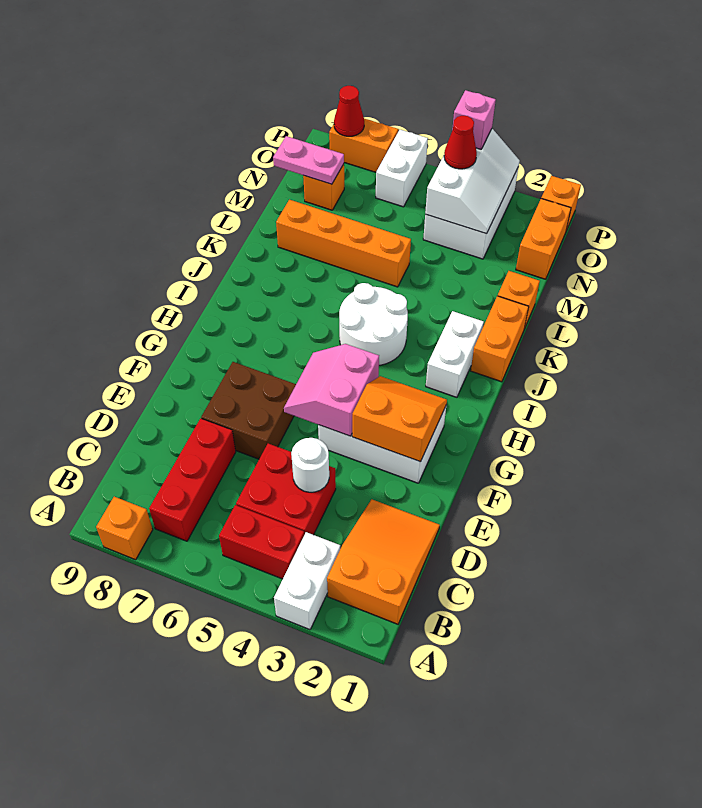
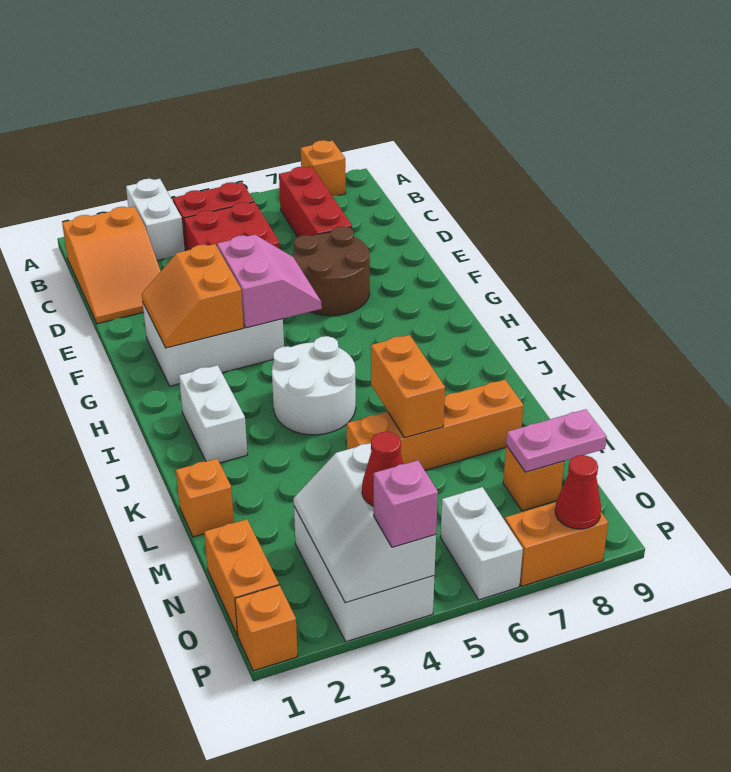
white 1x1 round brick [291,438,329,492] -> none
brown 2x2 brick [201,362,296,459] -> brown 2x2 round brick [293,226,370,316]
orange 2x2 slope [352,376,447,462] -> orange 2x2 slope turned to [142,244,244,348]
orange 1x2 brick [471,296,529,382] -> orange 1x2 brick moved to [371,335,445,438]

